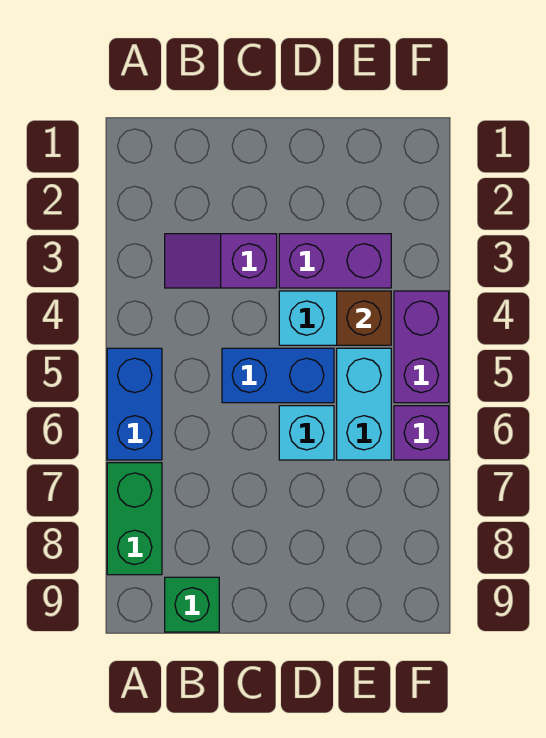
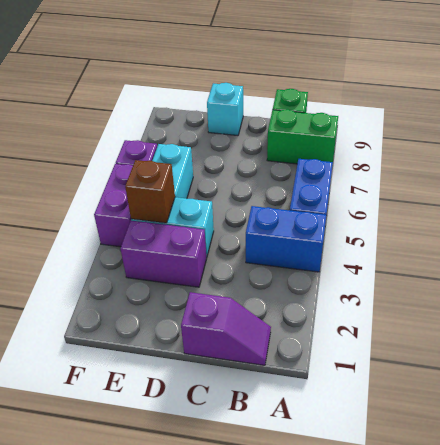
green 1x2 brick [107,463,162,575] -> green 1x2 brick turned to [267,109,338,164]
purple 1x2 slope [165,234,277,288] -> purple 1x2 slope moved to [181,292,271,365]
blue 1x2 brick [222,348,334,403] -> blue 1x2 brick moved to [246,206,326,272]
cyan 1x1 brick [279,406,334,460] -> cyan 1x1 brick moved to [207,83,243,136]

